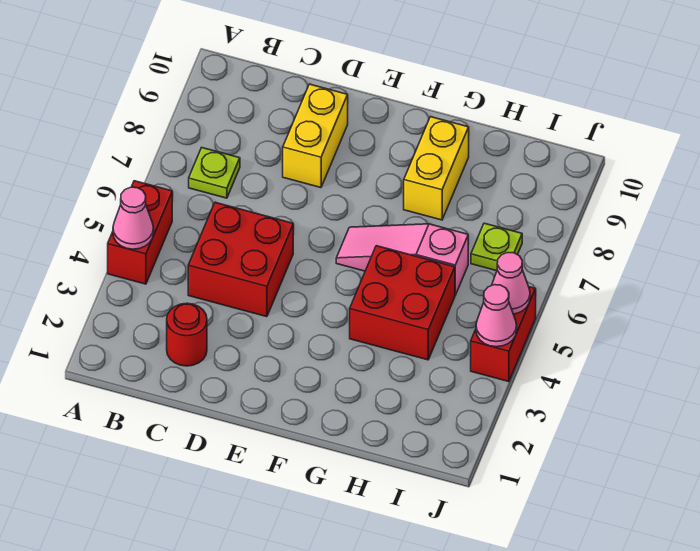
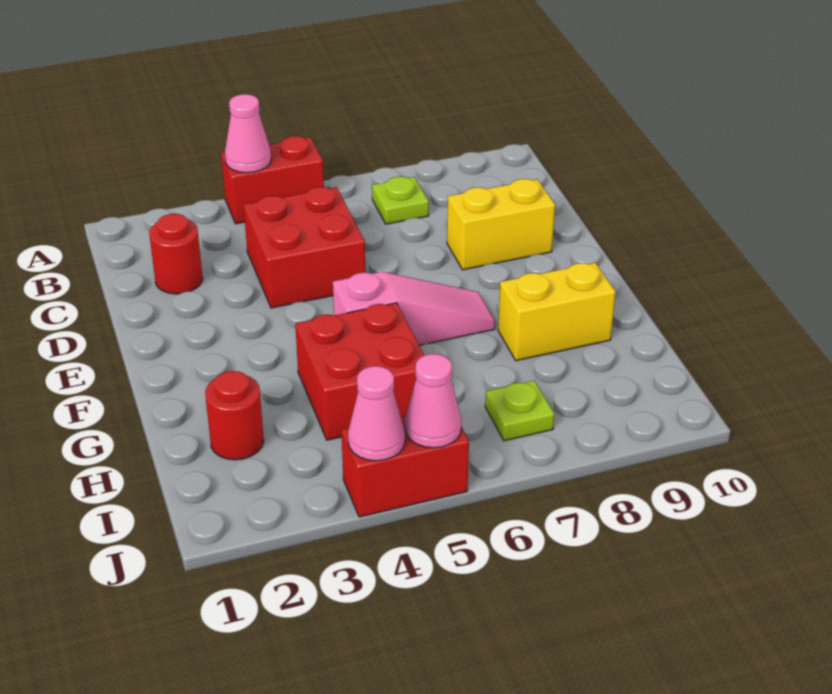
pink 1x3 slope [336,224,468,295] -> pink 1x3 slope turned to [333,272,495,345]
none -> red 1x1 round brick [205,371,264,460]

